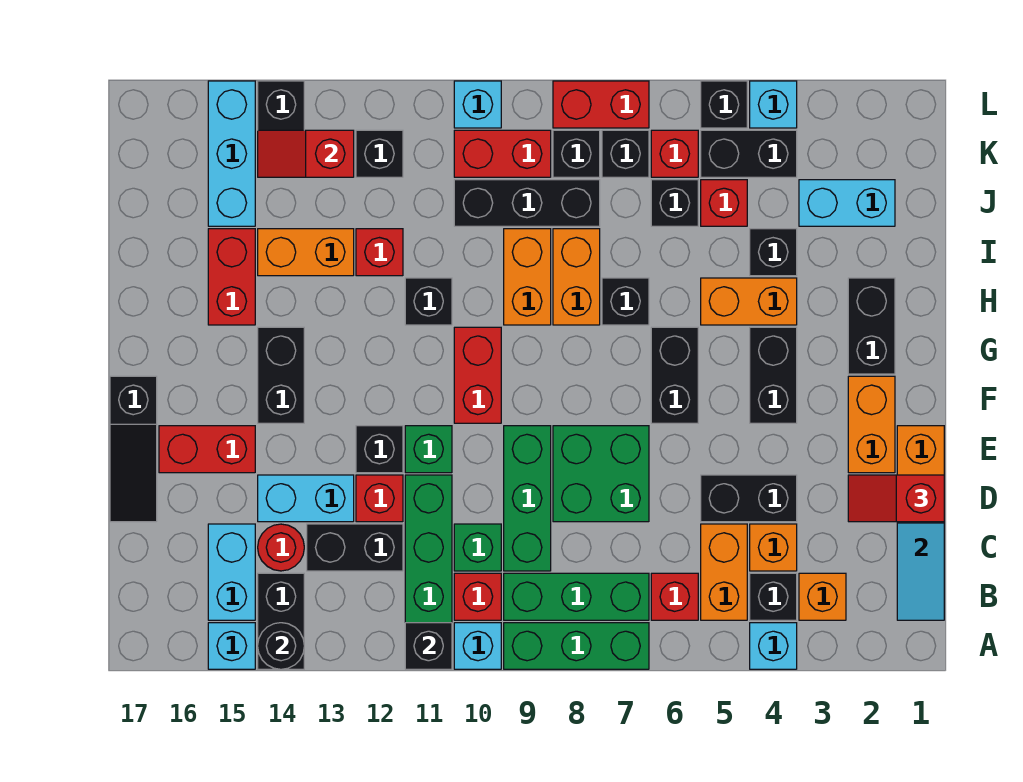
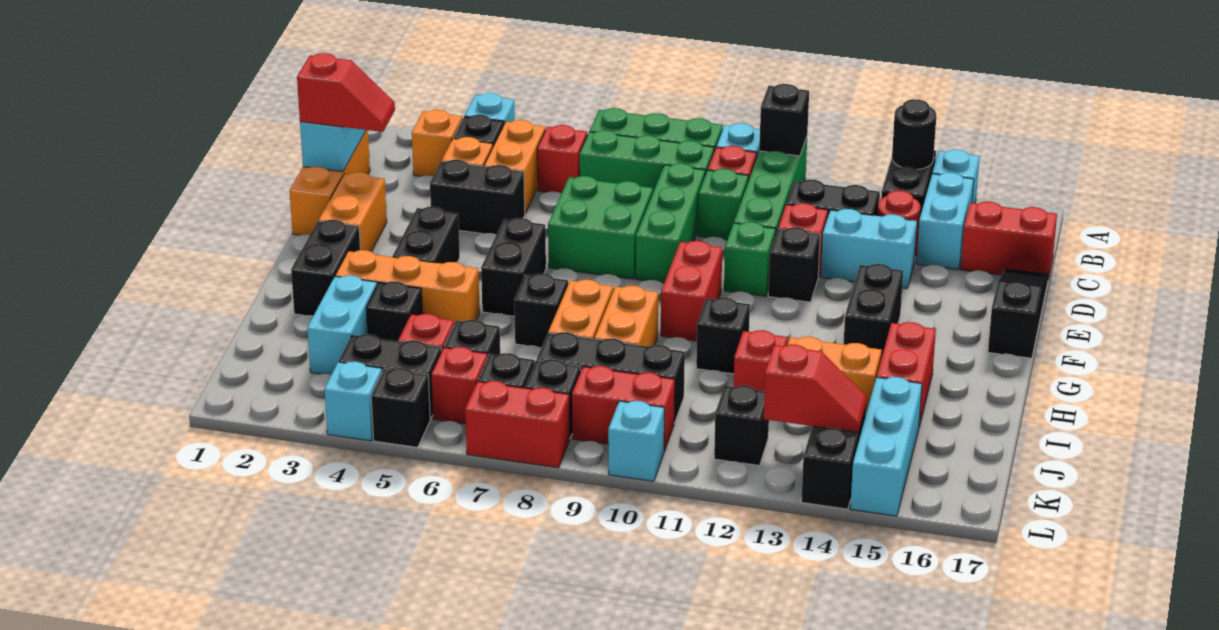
red 1x2 brick [159,426,255,473] -> red 1x2 brick moved to [961,202,1057,278]
orange 1x2 brick [701,278,797,325] -> orange 1x3 brick [335,250,480,324]
cyan 1x2 brick [799,180,895,226] -> cyan 1x2 brick turned to [307,276,377,375]

